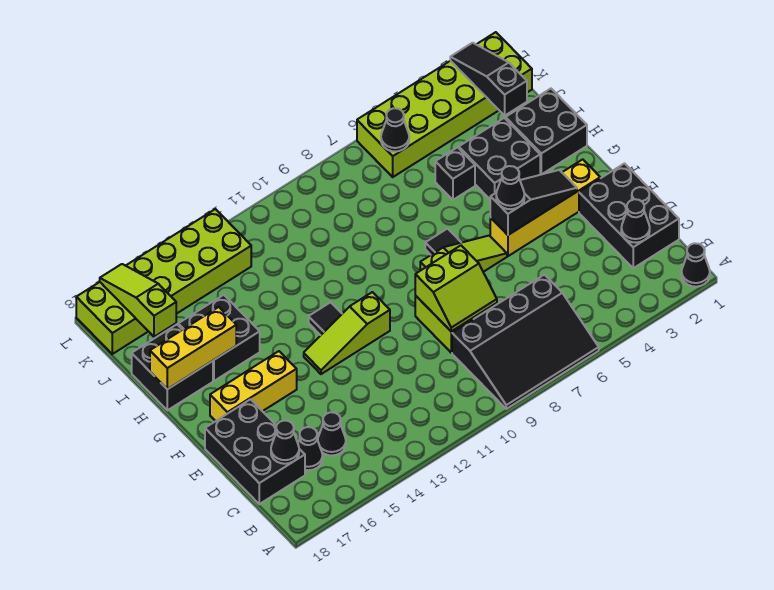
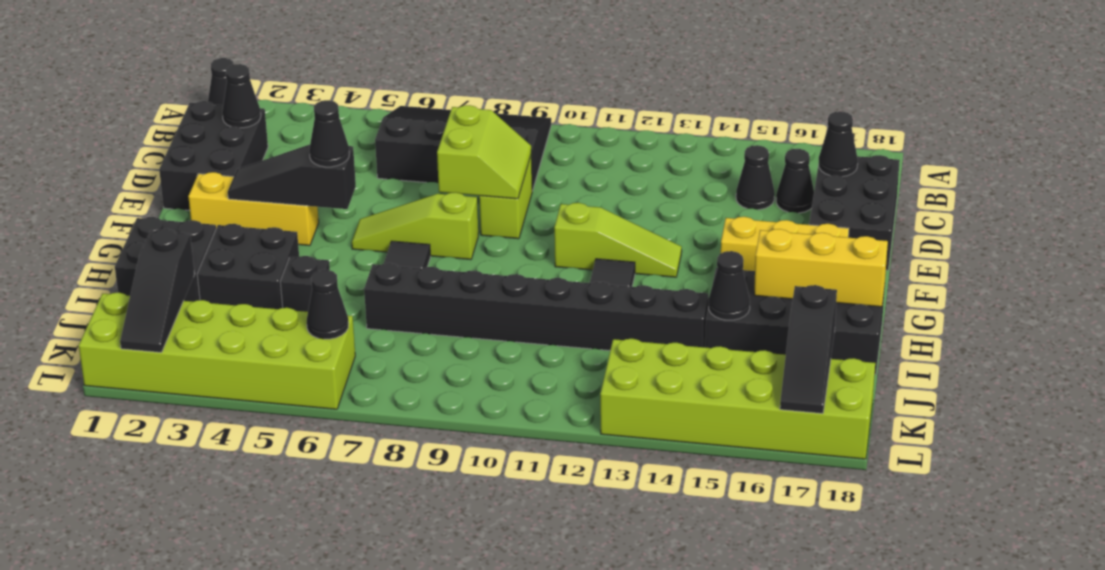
lime 2x2 slope [415,245,497,331] -> lime 2x2 slope turned to [437,105,531,199]
yellow 1x4 brick [490,159,600,256] -> yellow 1x3 brick [188,172,319,246]
none -> black 1x8 brick [364,263,709,350]
none -> black 1x1 cone [708,251,750,320]
lime 1x3 slope [100,264,176,337] -> black 1x3 slope [780,285,837,414]

